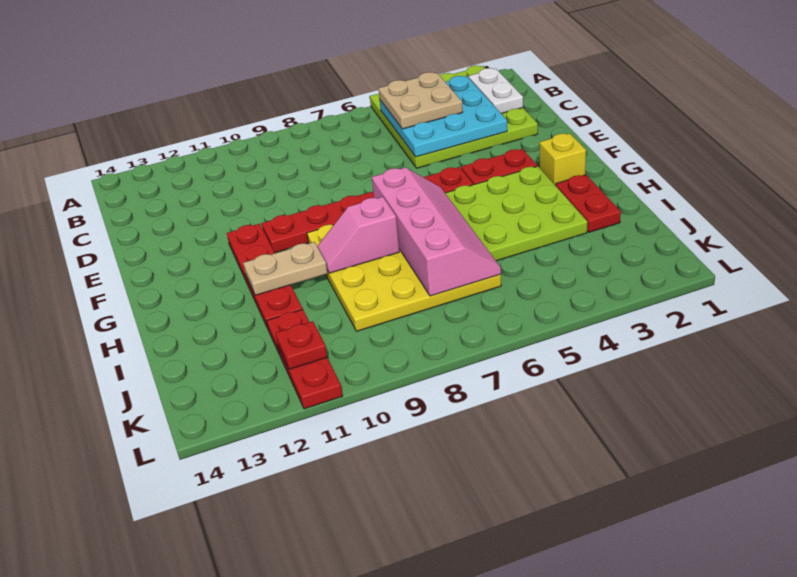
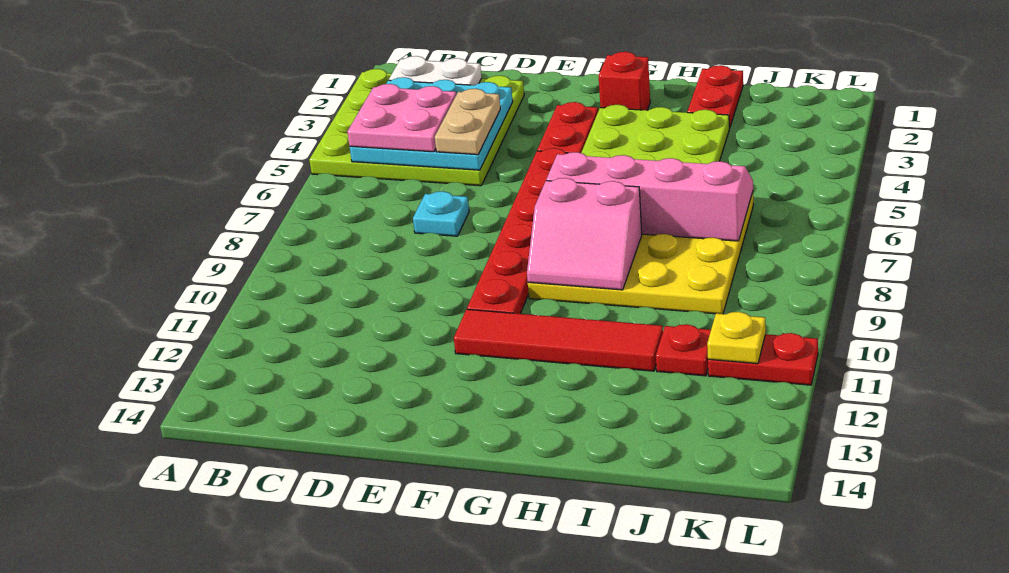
tan 2x2 plate [379,72,463,129] -> pink 2x2 plate [347,84,456,152]
none -> cyan 1x1 plate [413,191,469,236]
red 1x4 plate [227,224,303,329] -> red 1x4 tile [454,309,663,371]
yellow 1x1 brick [540,133,586,186] -> red 1x1 brick [599,52,650,110]
red 1x2 plate [556,175,621,232] -> red 1x2 plate turned to [687,65,743,128]
pink 1x2 slope [317,197,399,273] -> pink 2x2 slope [527,178,642,290]
tan 1x2 plate [243,242,328,295] -> tan 1x2 plate moved to [435,89,500,155]
red 1x1 plate [276,321,327,369] -> yellow 1x1 plate [707,312,766,364]

